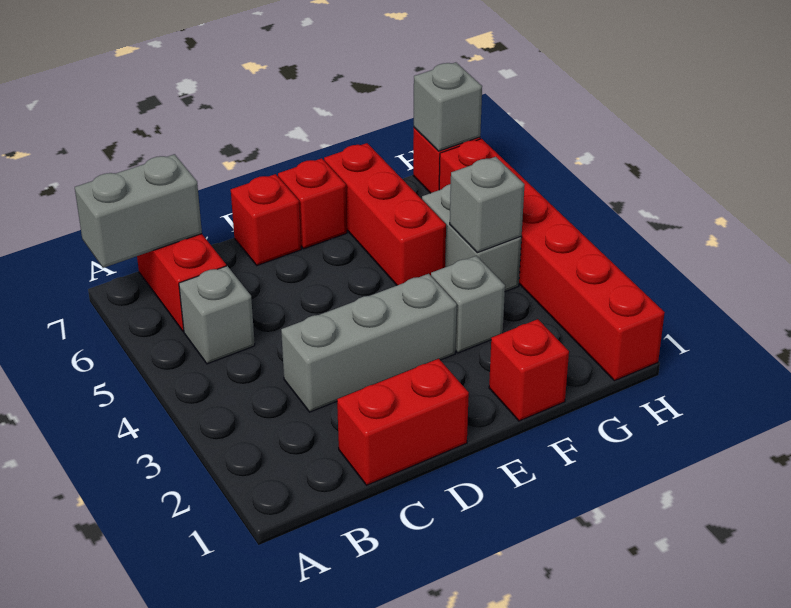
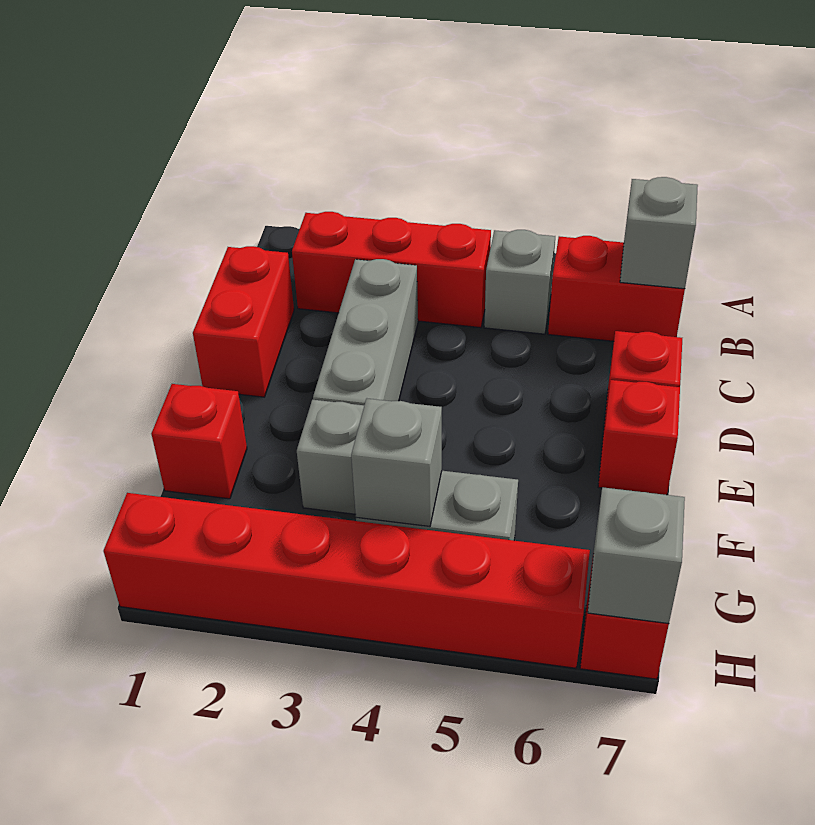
grey 1x2 brick [75,154,202,268] -> grey 1x1 brick [620,177,698,289]
red 1x3 brick [324,143,446,285] -> red 1x3 brick moved to [292,212,491,328]

